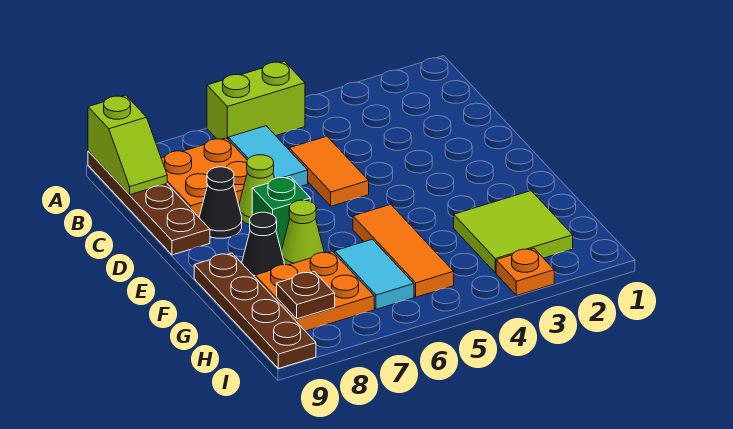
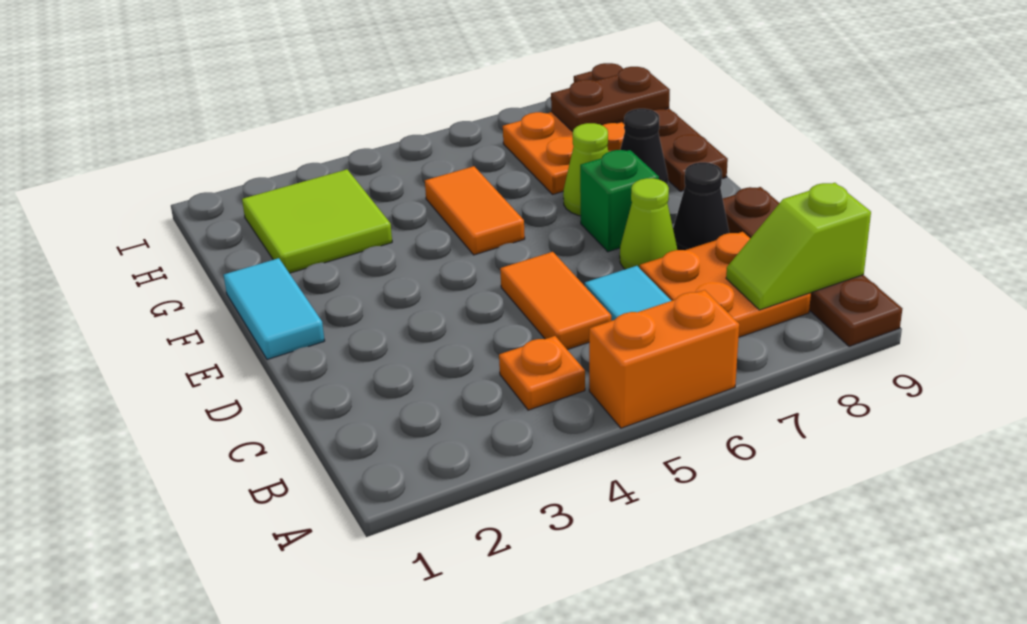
lime 1x2 brick [207,61,305,139] -> orange 1x2 brick [589,290,739,428]
lime 1x2 slope [88,95,167,195] -> lime 1x2 slope turned to [726,183,871,310]
orange 1x3 tile [353,204,454,297] -> orange 1x2 tile [425,166,525,255]
cyan 1x2 tile [335,239,414,309] -> cyan 1x2 tile moved to [224,258,325,359]
brown 1x1 plate [277,272,335,319] -> brown 1x2 plate [551,67,670,132]
orange 1x1 plate [496,248,554,296] -> orange 1x1 plate moved to [499,336,585,410]

